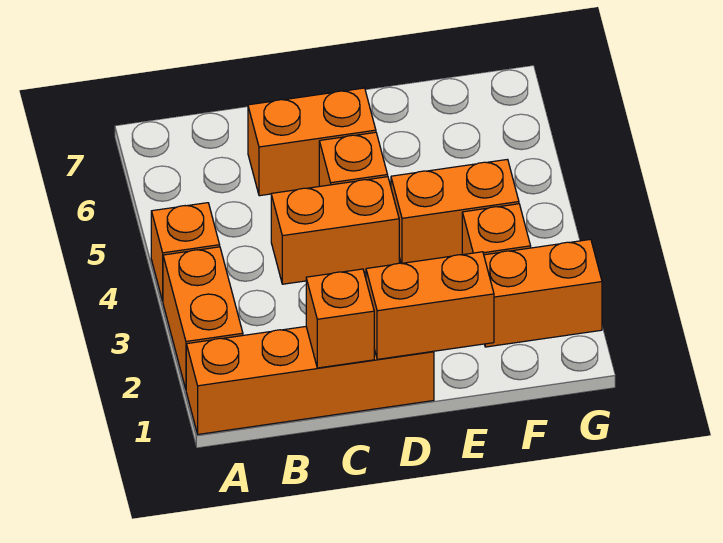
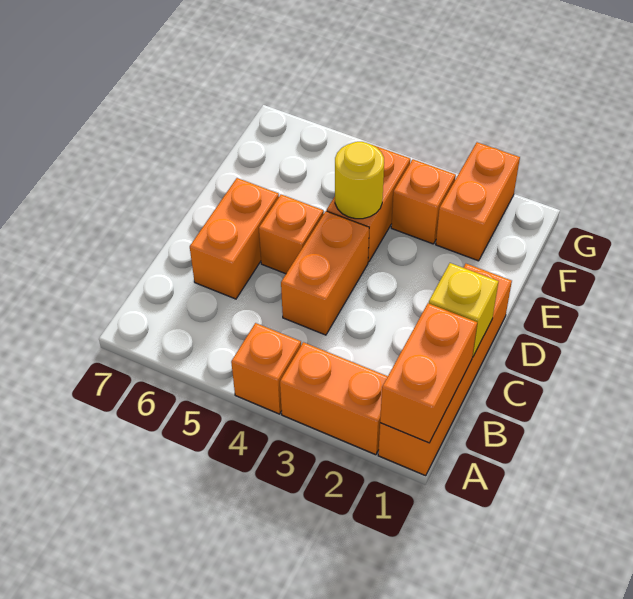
orange 1x1 brick [306,269,374,368] -> yellow 1x1 brick [429,263,499,357]
orange 1x2 brick [366,252,494,359] -> orange 1x2 brick moved to [380,303,477,443]
none -> yellow 1x1 round brick [335,142,384,219]

